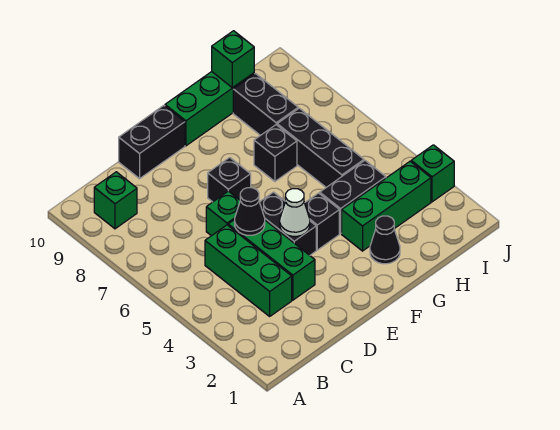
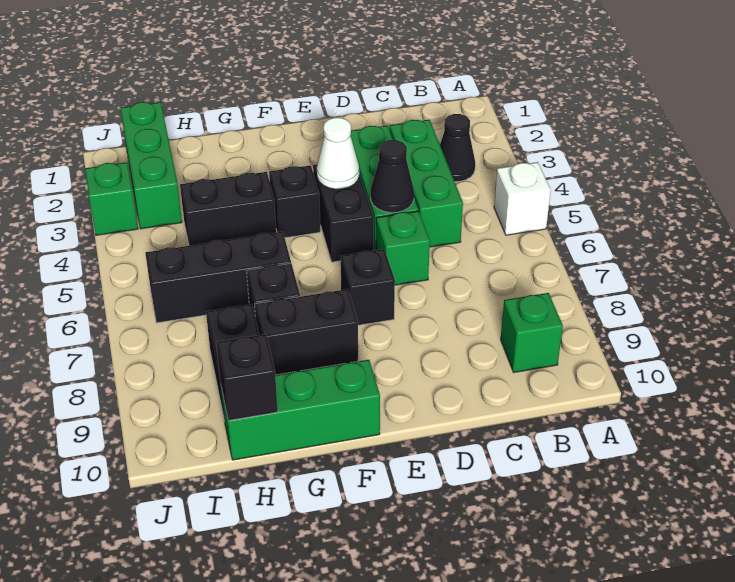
none -> white 1x1 brick [494,162,551,235]
black 1x2 brick [119,106,185,179] -> black 1x2 brick moved to [255,289,358,375]
black 1x1 cone [370,216,400,264] -> black 1x1 cone moved to [440,114,475,182]
green 1x3 brick [342,161,431,251] -> green 1x3 brick turned to [120,102,182,229]
black 1x3 brick [277,108,364,187] -> black 1x3 brick turned to [145,232,291,323]
green 1x1 brick [212,31,254,88] -> black 1x1 brick [216,334,278,421]

